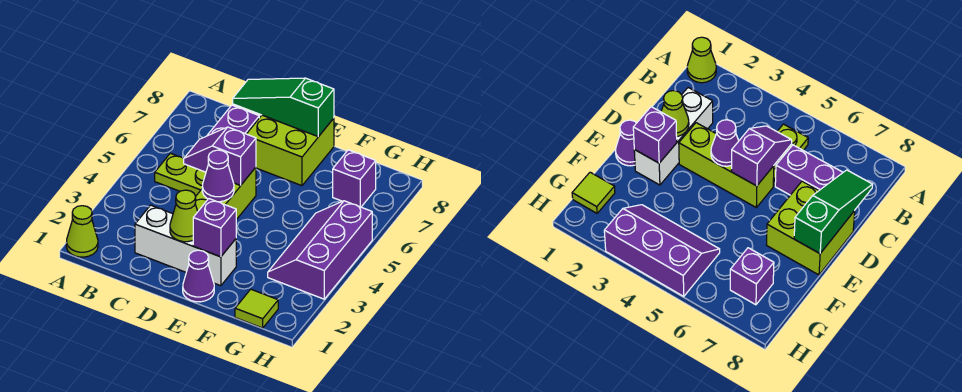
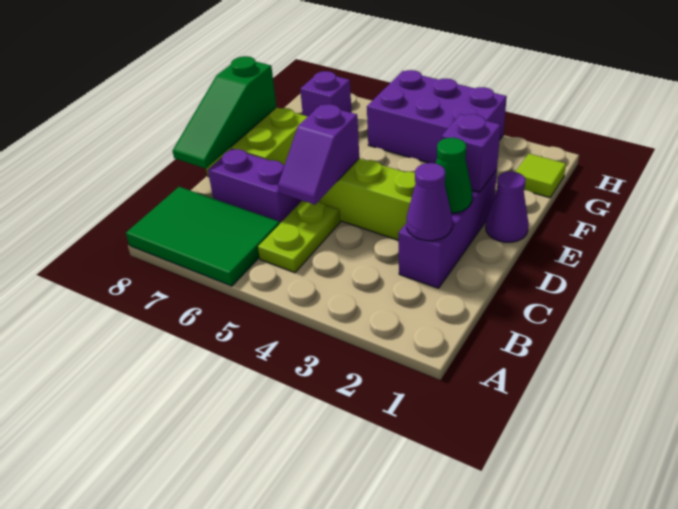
lime 1x1 cone [66,206,98,257] -> none
none -> green 2x3 tile [126,187,280,286]
white 1x3 brick [135,205,236,286] -> purple 1x3 brick [398,170,497,288]
lime 1x1 cone [170,190,198,242] -> green 1x1 cone [436,138,472,213]
purple 1x1 cone [202,150,234,202] -> purple 1x1 cone moved to [407,163,452,241]
purple 2x3 slope [268,201,372,299] -> purple 2x3 brick [367,70,507,163]

